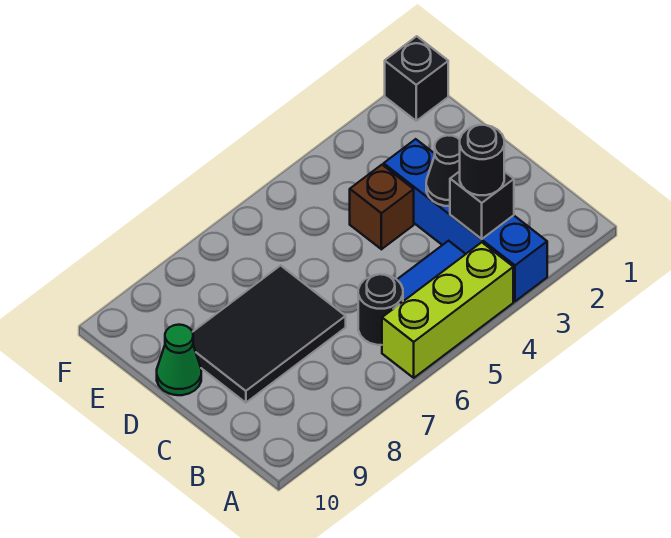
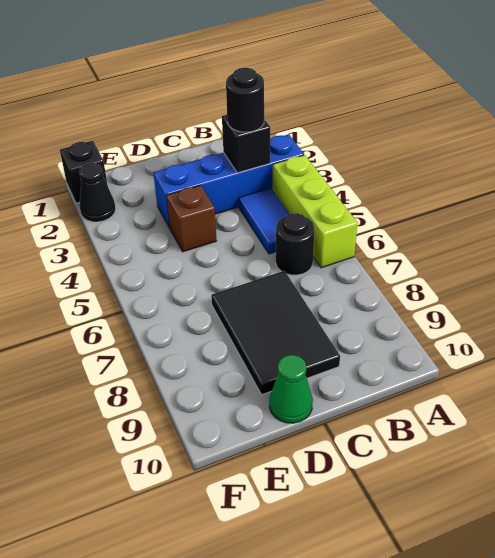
black 1x1 cone [426,135,460,206] -> black 1x1 cone moved to [80,163,116,222]

